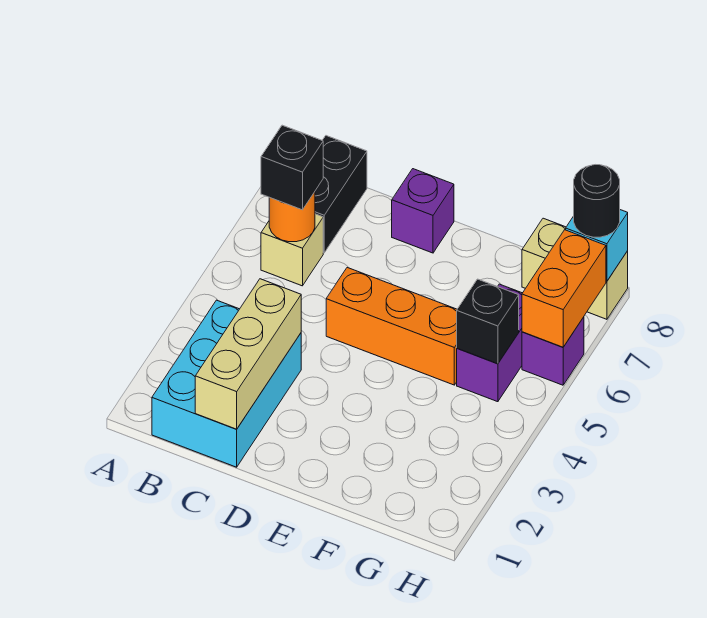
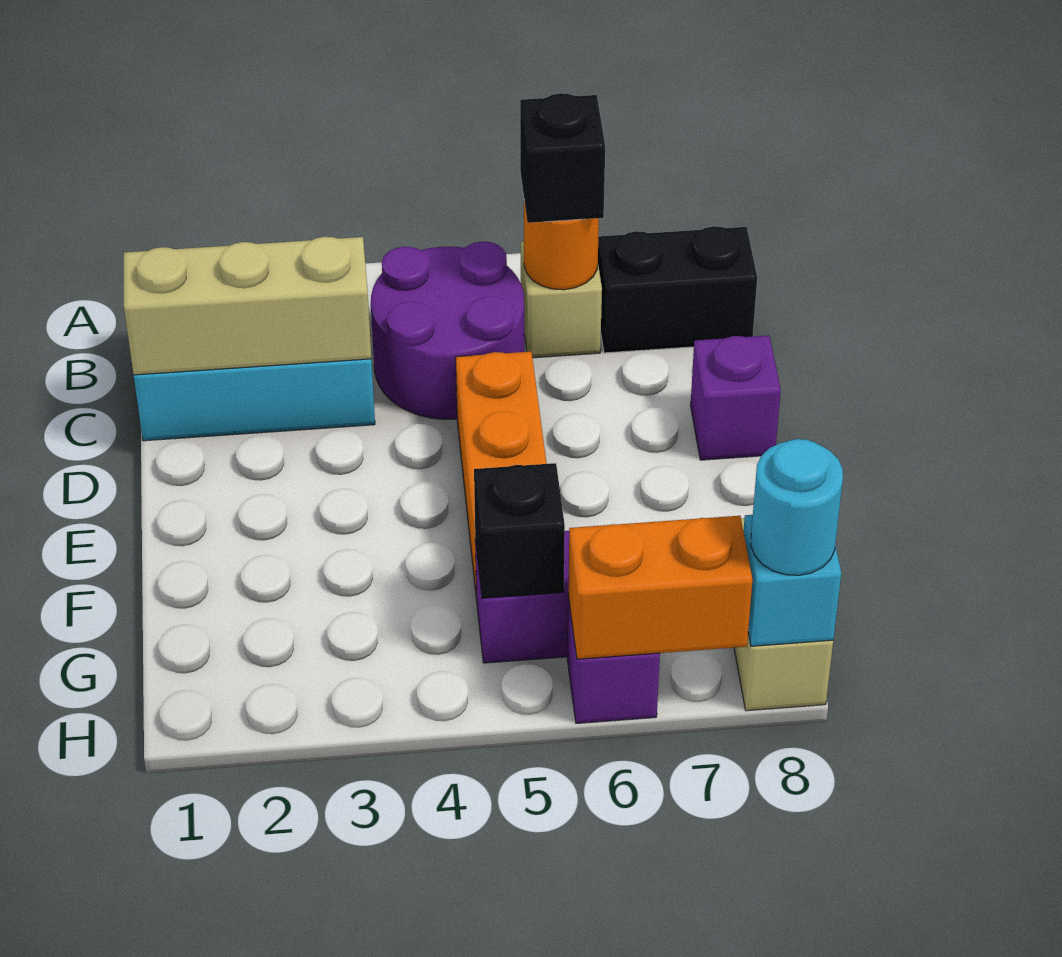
none -> purple 2x2 round brick [371,242,524,419]
black 1x1 round brick [574,165,620,237] -> cyan 1x1 round brick [751,439,843,575]

